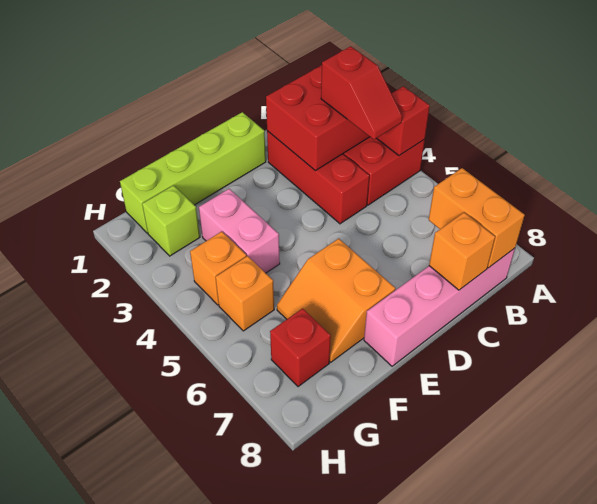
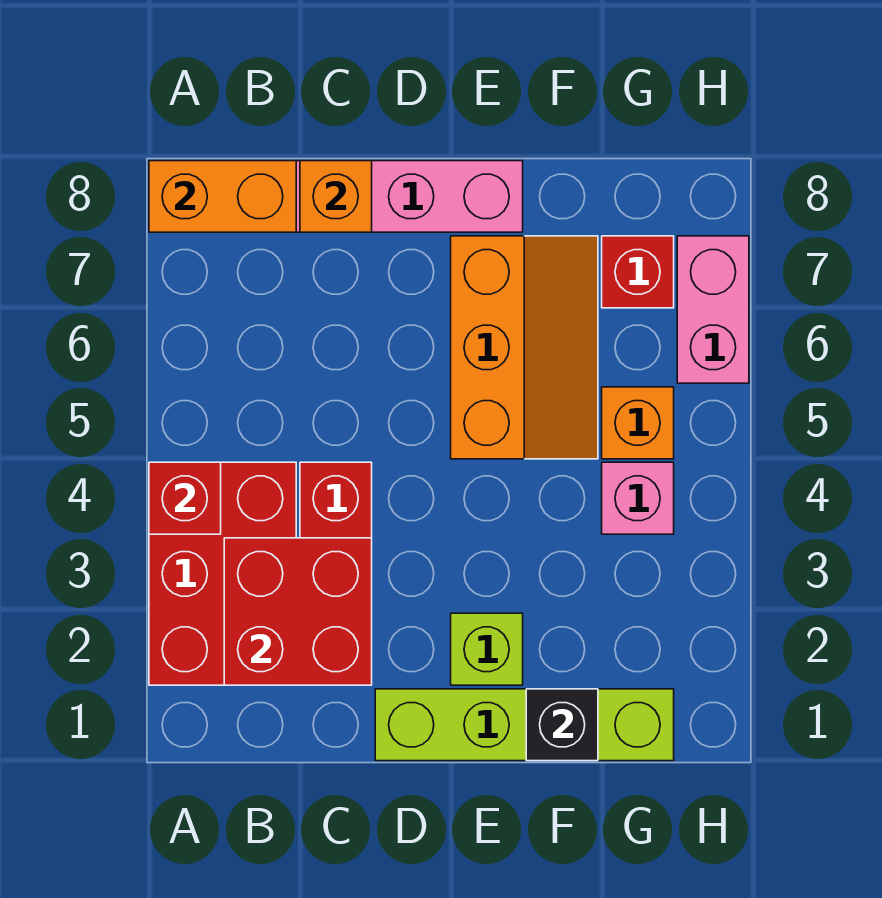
red 1x2 slope [321,46,402,140] -> none
orange 1x2 brick [429,168,525,268] -> orange 1x2 brick turned to [149,161,296,232]
orange 2x2 slope [277,238,395,362] -> orange 2x3 slope [451,236,598,459]
none -> black 1x1 brick [526,689,598,761]
pink 1x2 brick [199,189,280,273] -> pink 1x2 brick moved to [677,236,749,383]
lime 1x1 brick [142,185,200,256] -> lime 1x1 brick moved to [451,613,523,685]
orange 1x1 brick [190,232,246,305] -> pink 1x1 brick [602,462,674,534]

